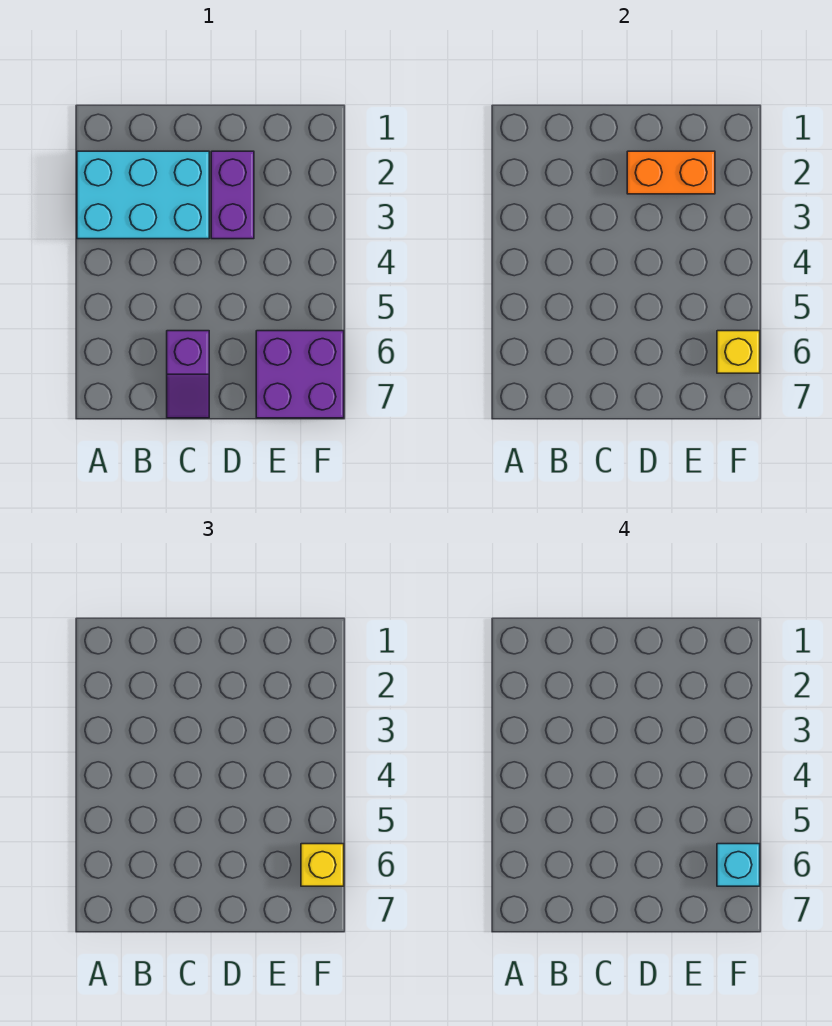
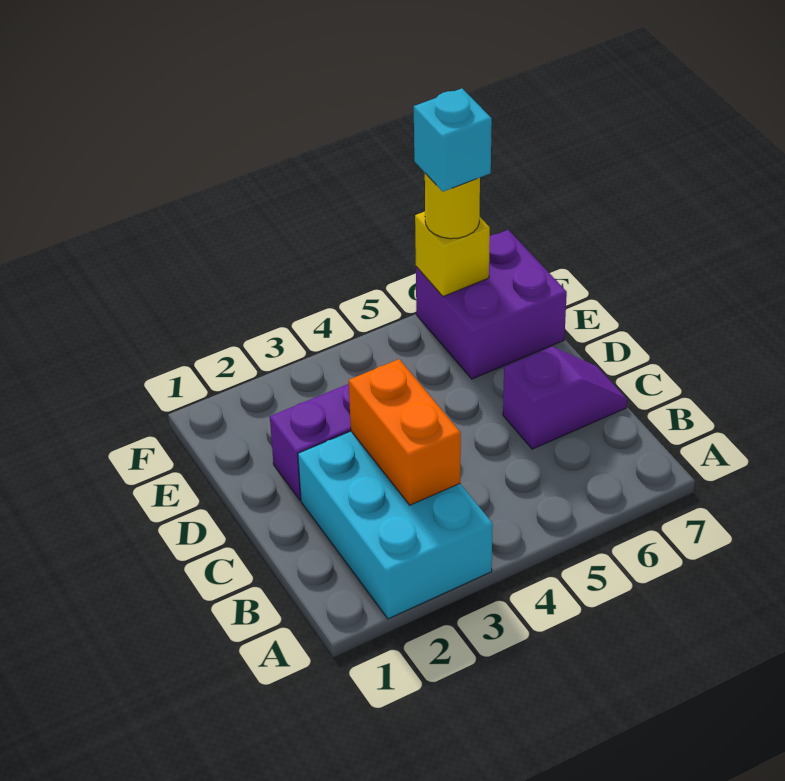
orange 1x2 brick [627,151,715,194] -> orange 1x2 brick moved to [349,359,461,505]
yellow 1x1 brick [301,844,344,886] -> yellow 1x1 round brick [425,173,480,239]

